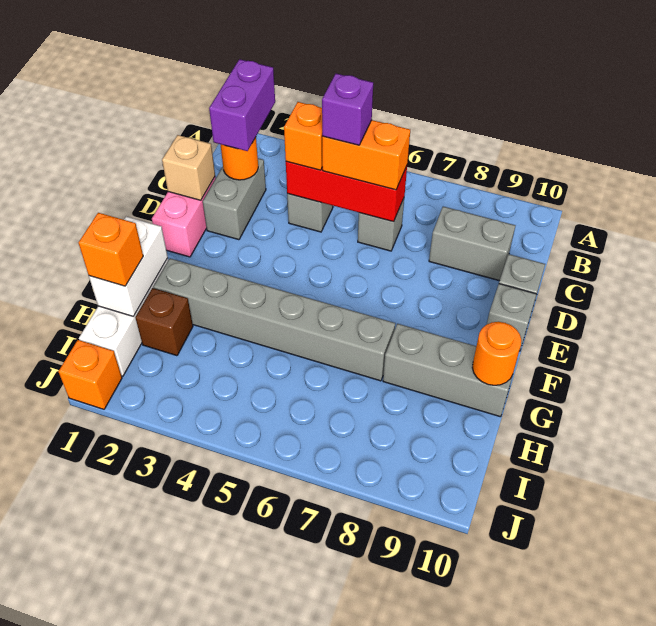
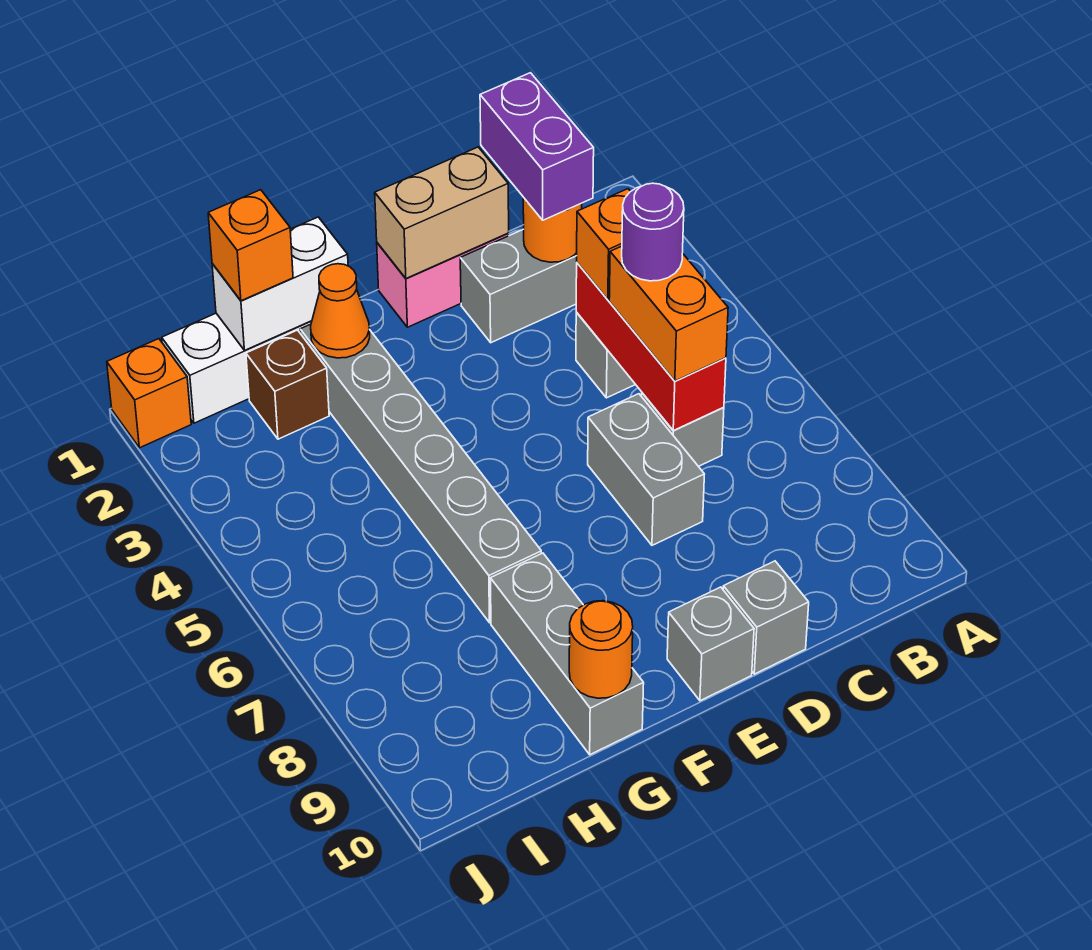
purple 1x2 brick [209,59,275,151] -> purple 1x2 brick turned to [480,73,594,220]
purple 1x1 brick [322,74,373,145] -> purple 1x1 round brick [622,183,684,281]
grey 1x2 brick [429,207,515,281] -> grey 1x2 brick moved to [588,394,704,545]
tan 1x1 brick [162,135,215,200] -> tan 1x2 brick [375,147,509,278]
none -> orange 1x1 cone [311,264,370,358]

